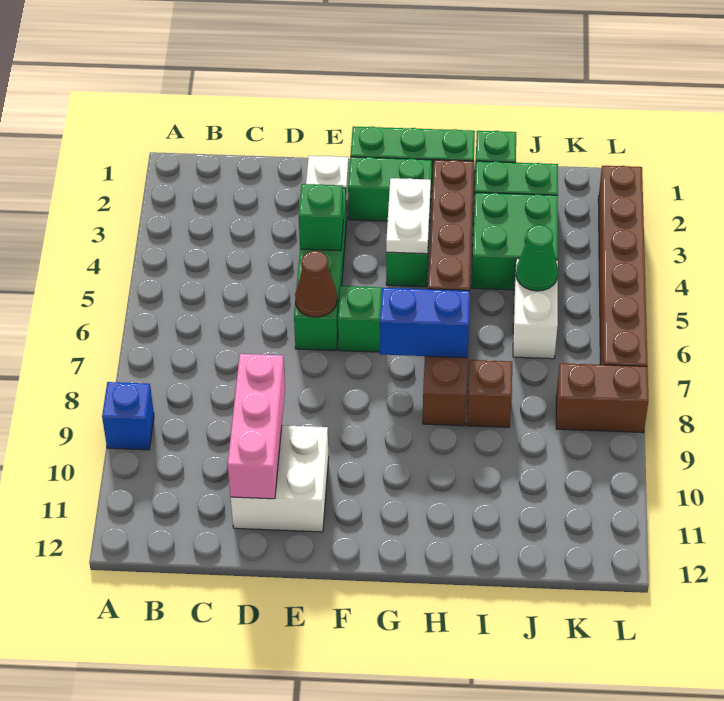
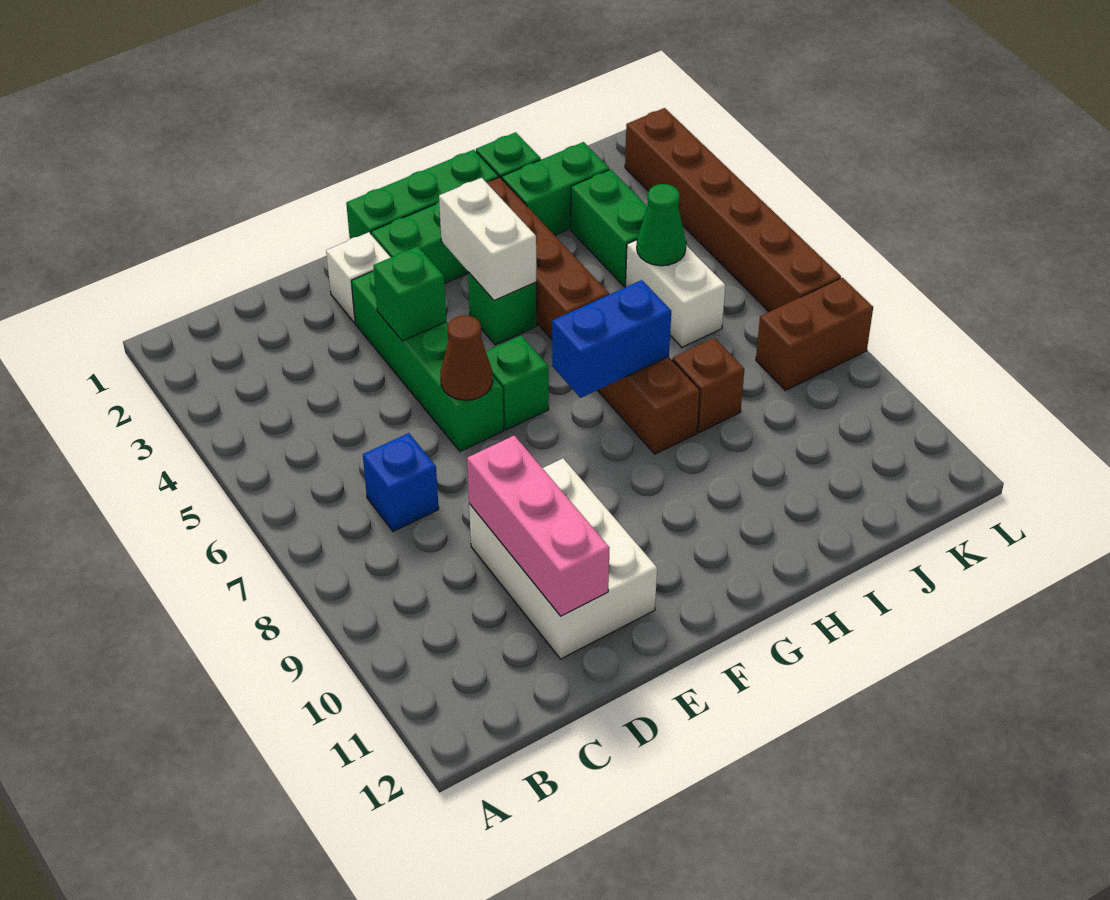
blue 1x1 brick [102,382,154,450] -> blue 1x1 brick moved to [363,433,439,531]
white 2x2 brick [231,425,329,532] -> white 2x3 brick [469,458,657,659]
white 1x2 plate [386,178,431,254] -> white 1x2 brick [439,178,536,300]
green 2x2 brick [471,193,558,290] -> green 1x2 brick [571,169,648,287]

